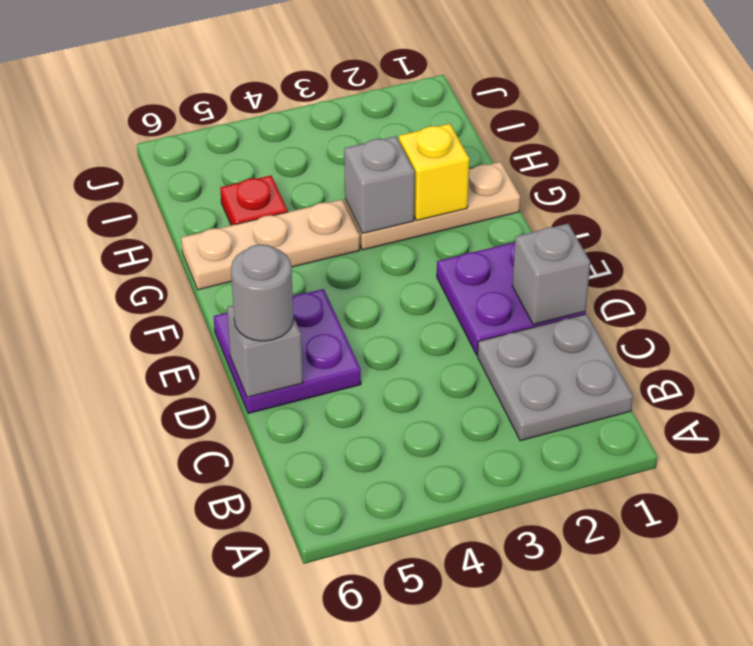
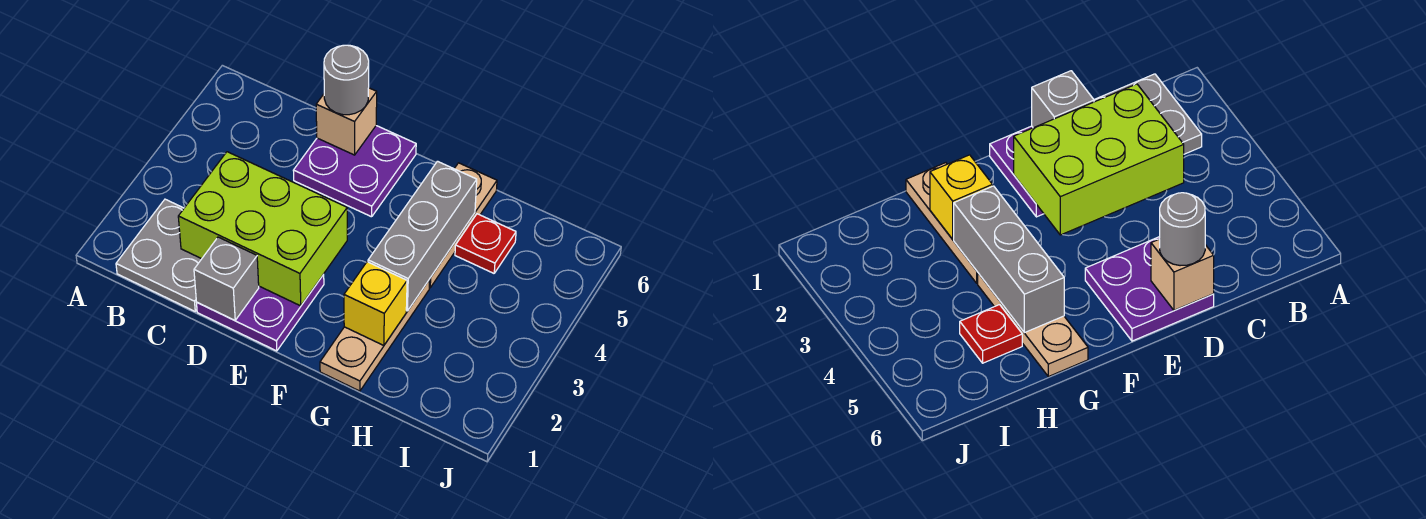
none -> lime 2x3 brick [178,152,347,306]
grey 1x1 brick [227,306,303,397] -> tan 1x1 brick [316,88,377,155]
grey 1x1 brick [344,136,415,234] -> grey 1x3 brick [368,161,477,311]

